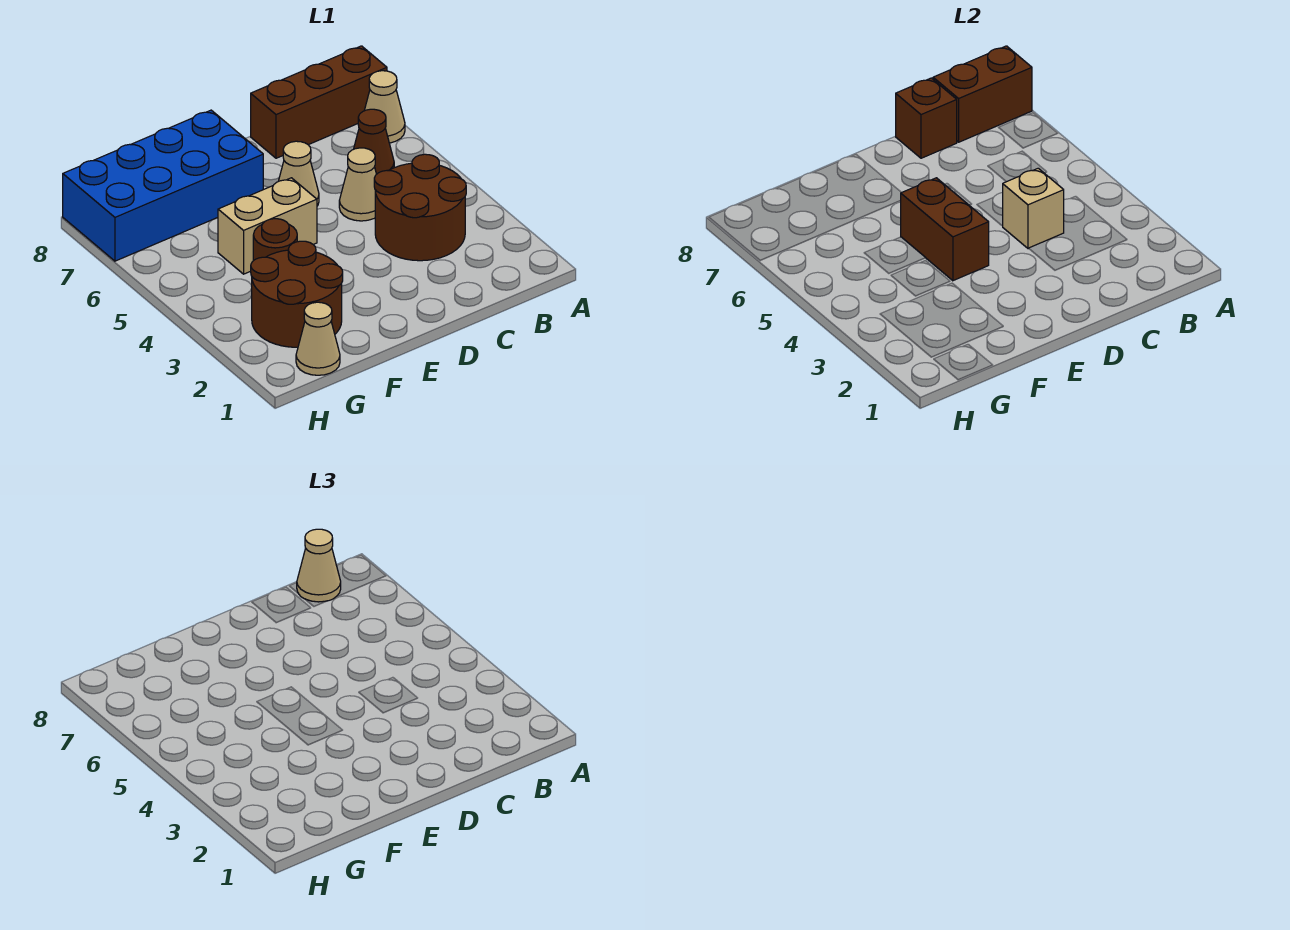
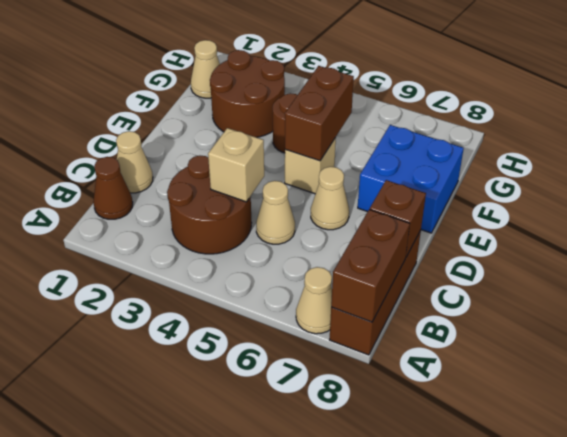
brown 1x1 cone [354,109,394,174] -> brown 1x1 cone moved to [93,157,133,219]
tan 1x1 cone [297,529,341,602] -> tan 1x1 cone moved to [116,131,153,193]
brown 1x2 brick [900,178,989,281] -> brown 1x2 brick turned to [285,66,354,161]
tan 1x2 brick [218,178,317,274] -> tan 1x1 brick [285,138,336,194]
blue 2x4 brick [63,110,263,261] -> blue 2x2 brick [358,125,464,233]

